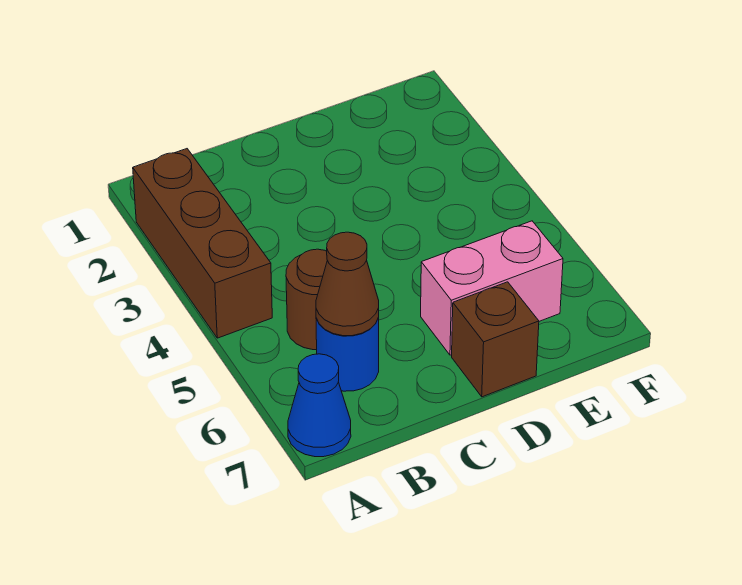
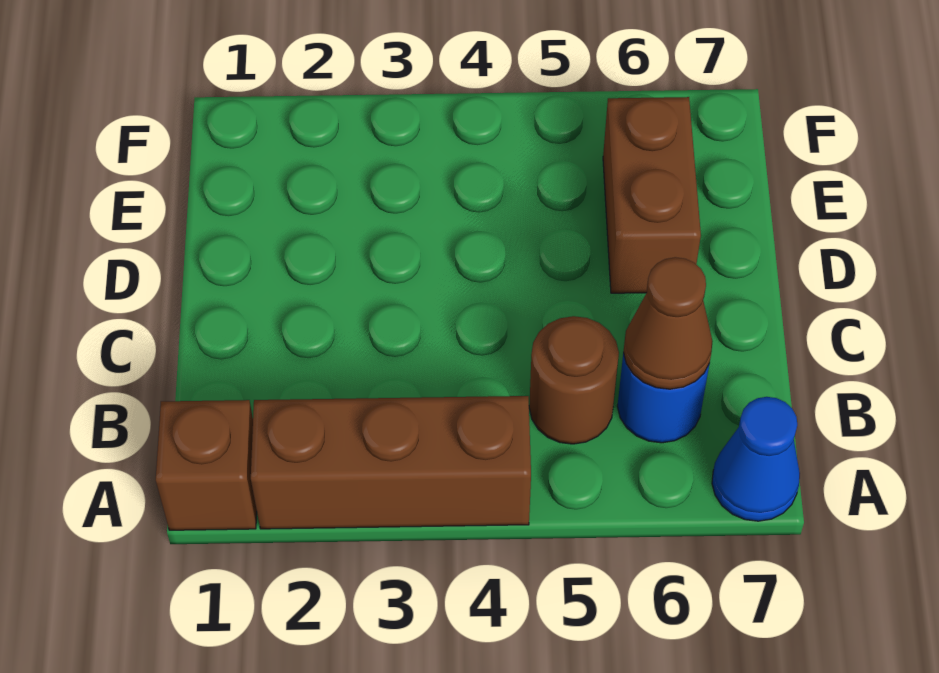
pink 1x2 brick [421,221,563,355] -> brown 1x2 brick [603,97,701,293]
brown 1x1 brick [452,282,539,397] -> brown 1x1 brick moved to [156,400,257,530]

